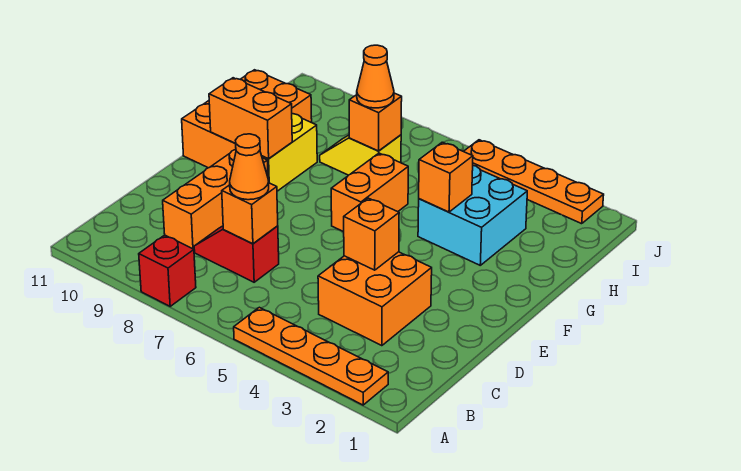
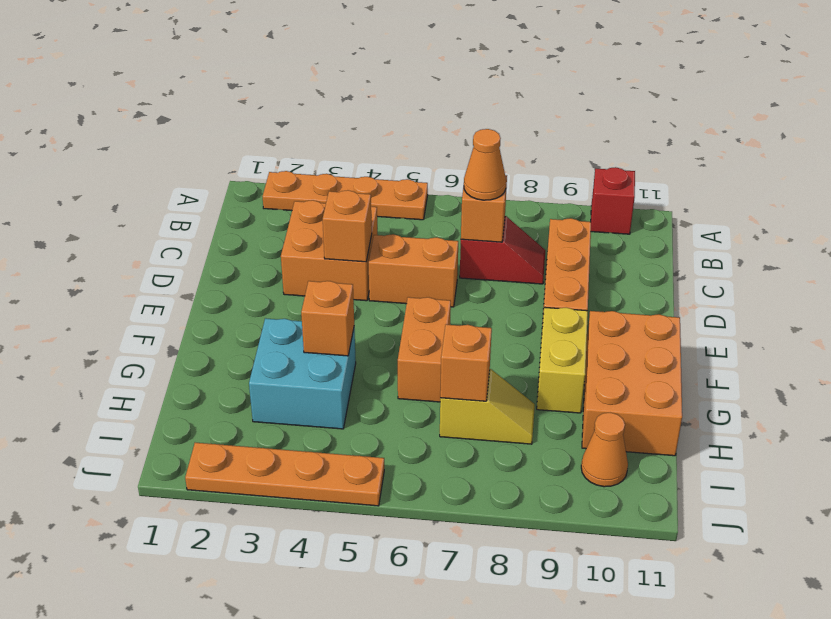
red 1x1 brick [139,235,196,306] -> red 1x1 brick moved to [591,167,635,234]
orange 1x2 brick [209,78,292,159] -> orange 1x2 brick moved to [369,234,458,307]
orange 1x1 cone [357,45,394,108] -> orange 1x1 cone moved to [581,413,628,487]

